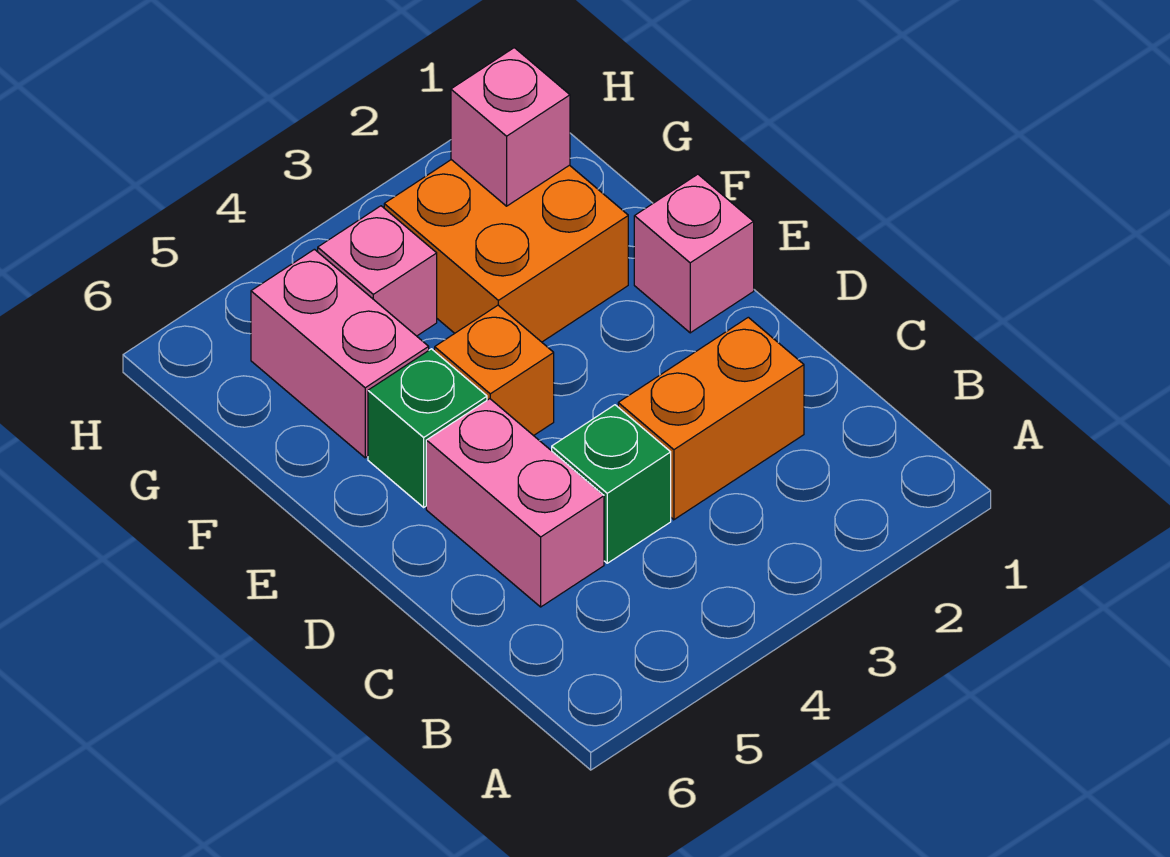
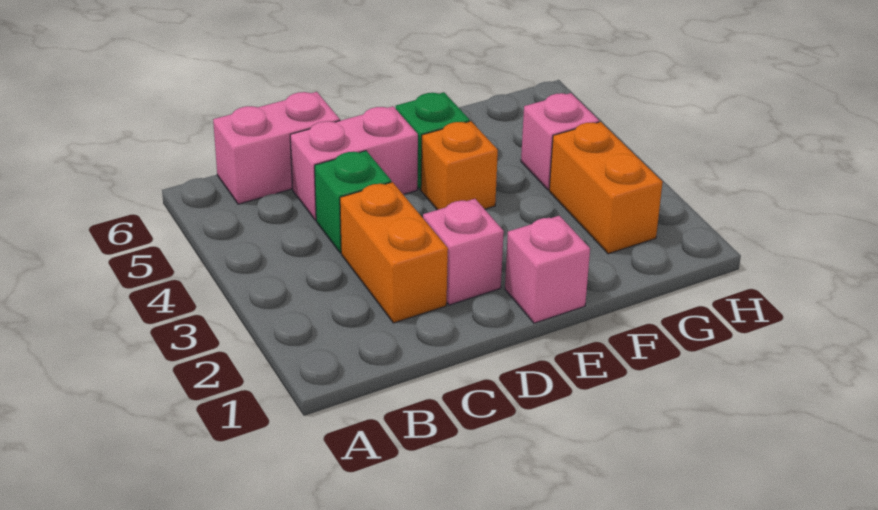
orange 2x2 brick [384,160,628,342] -> orange 1x2 brick [549,122,663,254]
pink 1x2 brick [251,249,429,458] -> pink 1x2 brick moved to [213,92,340,204]
pink 1x1 brick [451,48,570,206] -> pink 1x1 brick moved to [423,199,504,305]

